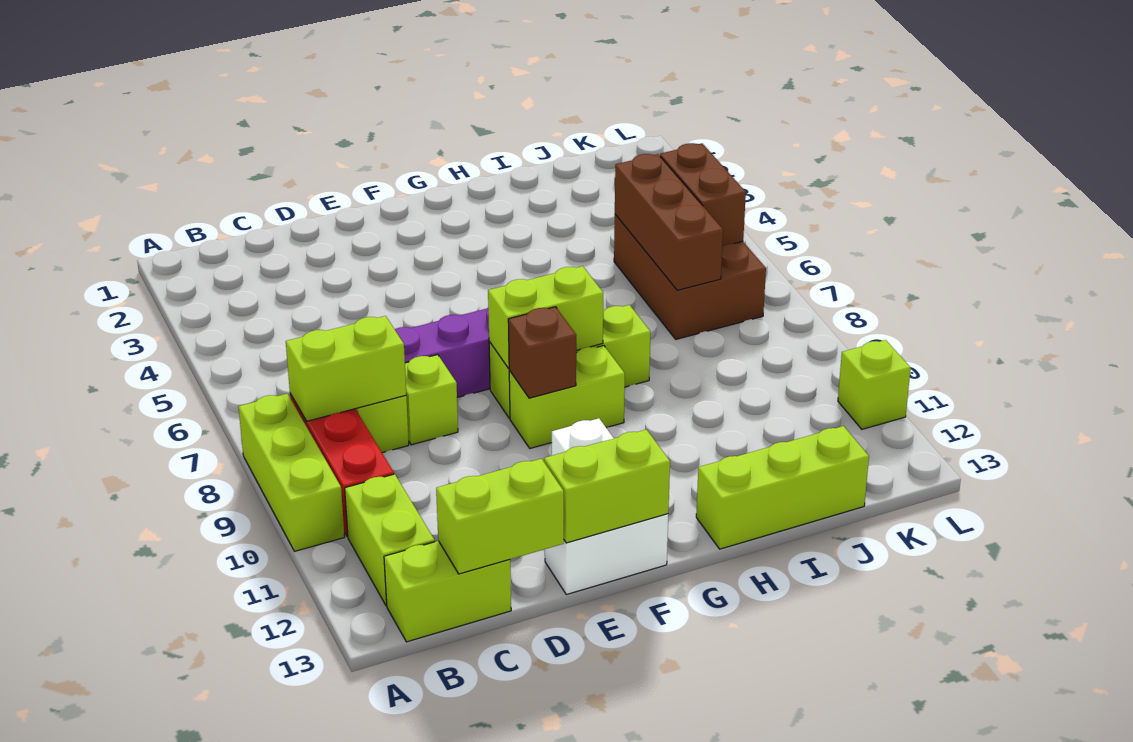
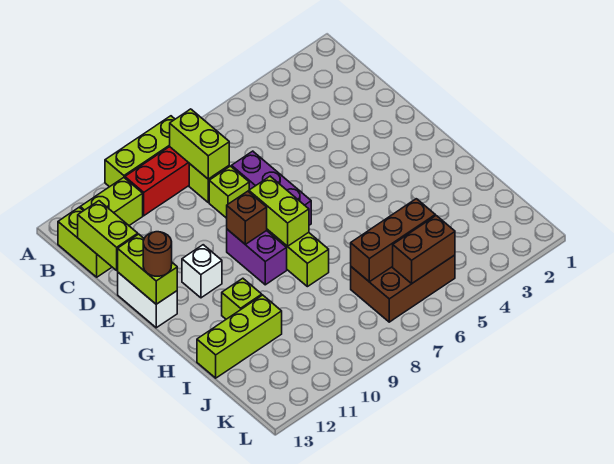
lime 1x2 brick [509,346,625,448] -> purple 1x2 brick [227,229,287,285]
none -> brown 1x1 round brick [143,232,172,276]
lime 1x3 brick [696,426,869,549] -> lime 1x3 brick turned to [197,295,282,378]
lime 1x1 brick [838,340,911,429] -> lime 1x1 brick moved to [222,278,262,319]

